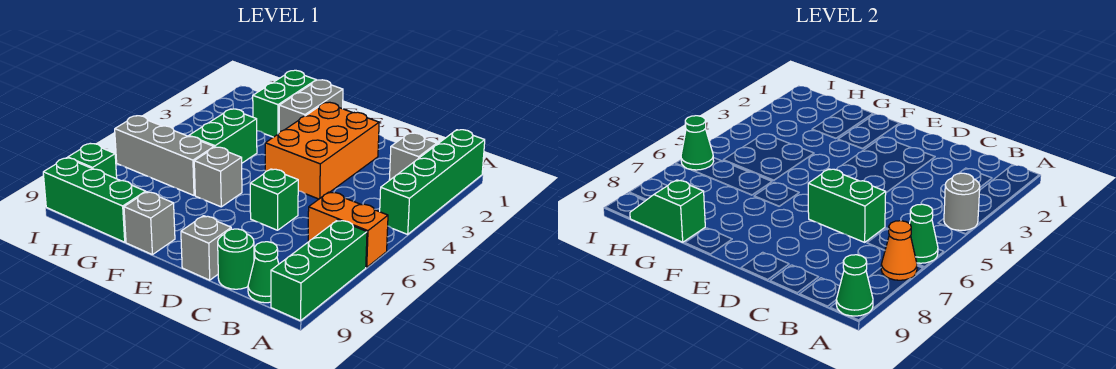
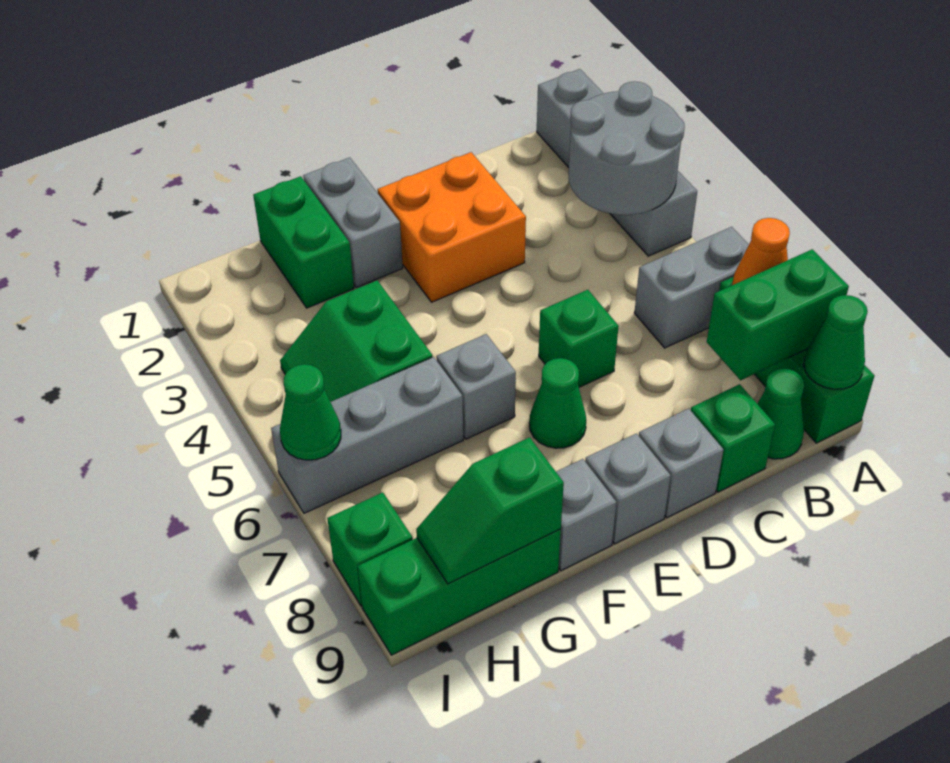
green 1x4 brick [380,130,485,234] -> grey 1x4 brick [537,69,697,256]
grey 1x1 round brick [944,173,980,230] -> grey 2x2 round brick [569,81,685,215]
orange 1x2 brick [308,192,388,267] -> grey 1x2 brick [634,227,749,348]
green 1x1 cone [910,204,938,263] -> green 1x1 cone moved to [529,358,586,448]
grey 1x1 brick [389,133,437,180] -> grey 1x1 brick moved to [585,433,671,544]
green 1x2 brick [808,169,886,242] -> green 1x2 brick moved to [707,249,849,380]
green 1x1 round brick [218,229,254,289] -> green 1x1 brick [691,384,775,492]
orange 2x3 brick [265,102,379,199] -> orange 2x2 brick [377,152,526,302]

